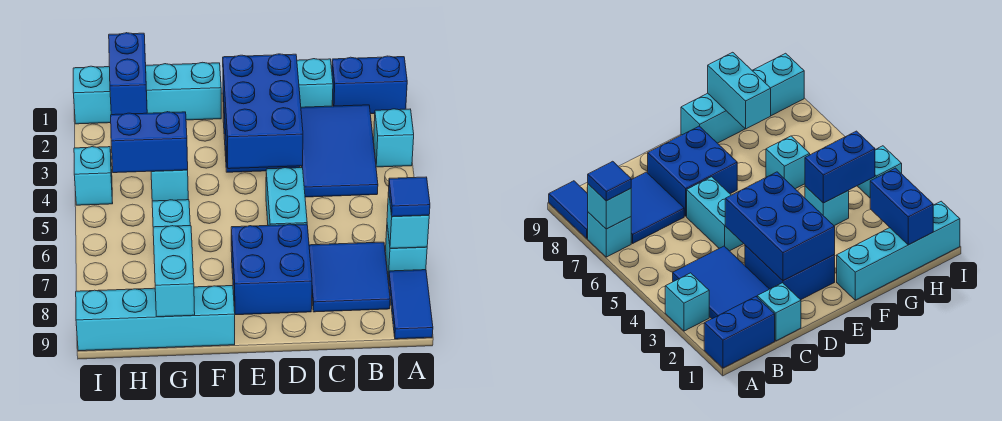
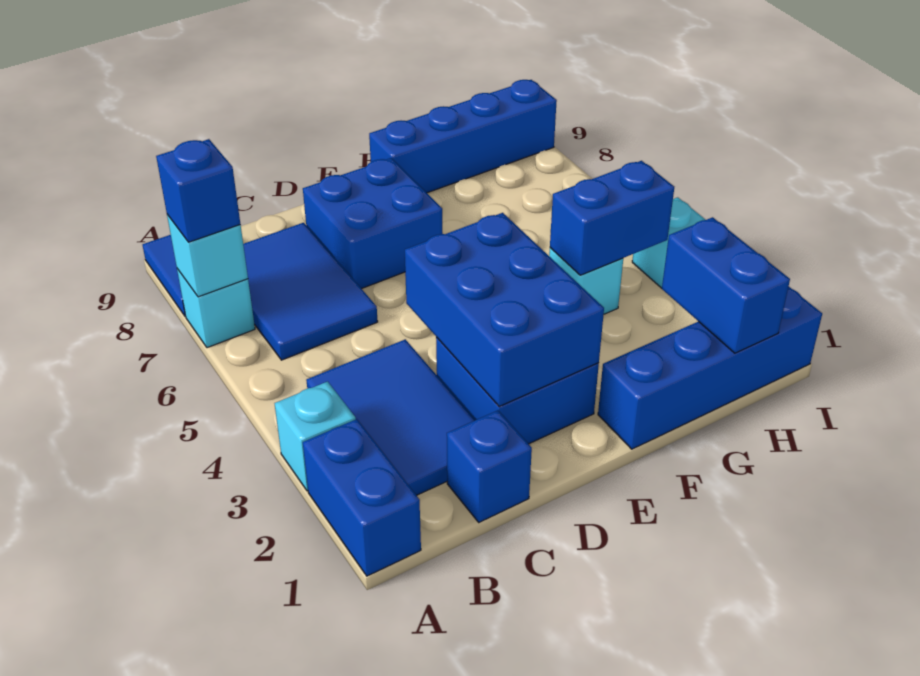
blue 1x2 brick [332,56,407,114] -> blue 1x2 brick turned to [303,419,421,576]
blue 1x1 tile [389,177,430,217] -> blue 1x1 brick [156,139,240,242]
blue 2x2 tile [309,242,390,312] -> blue 2x3 tile [243,223,378,360]
cyan 1x1 brick [297,59,333,107] -> blue 1x1 brick [447,410,532,522]
cyan 1x2 brick [266,168,307,225] -> none
cyan 1x4 brick [73,62,221,124] -> blue 1x4 brick [598,286,822,449]
cyan 1x4 brick [76,286,235,351] -> blue 1x4 brick [369,80,557,193]
cyan 1x1 brick [152,200,190,227] -> none
cyan 1x2 brick [153,226,195,317] -> none

